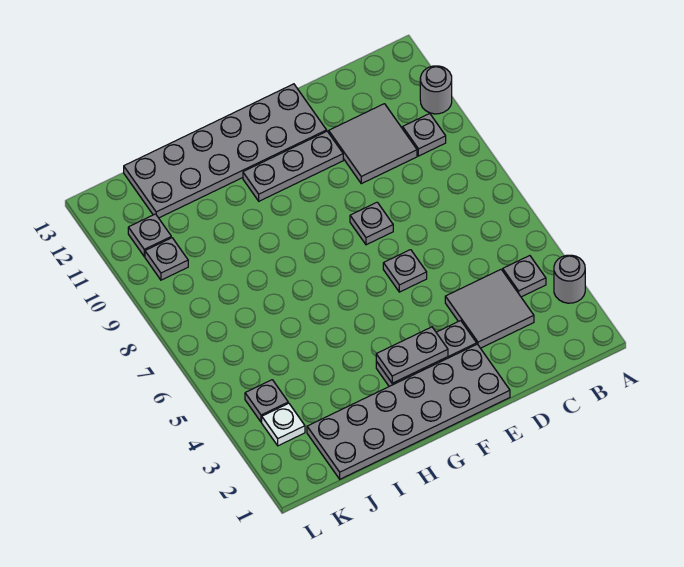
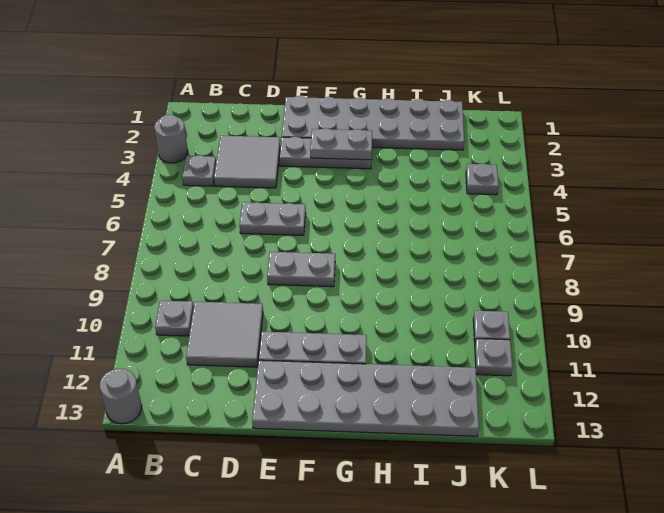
grey 1x1 round brick [420,66,452,114] -> grey 1x1 round brick moved to [100,369,142,424]
grey 1x1 plate [383,250,427,292] -> grey 1x2 plate [240,202,306,235]
grey 1x1 plate [350,202,393,245] -> grey 1x2 plate [267,252,335,287]
white 1x1 plate [262,403,305,446] -> none

